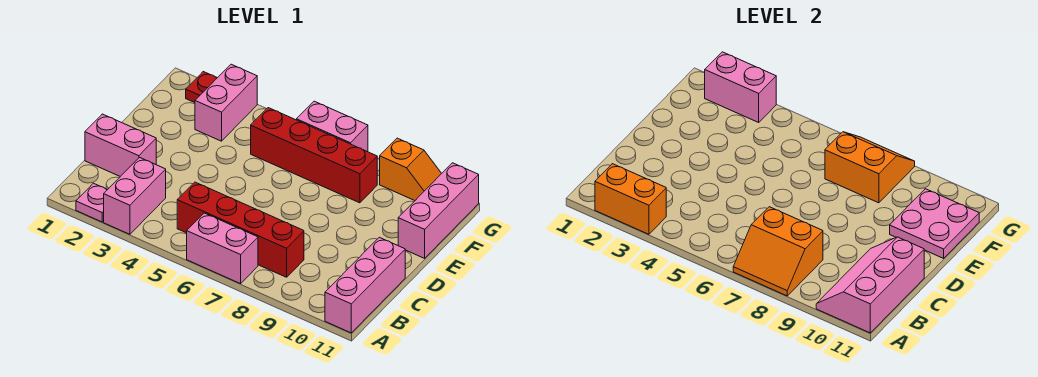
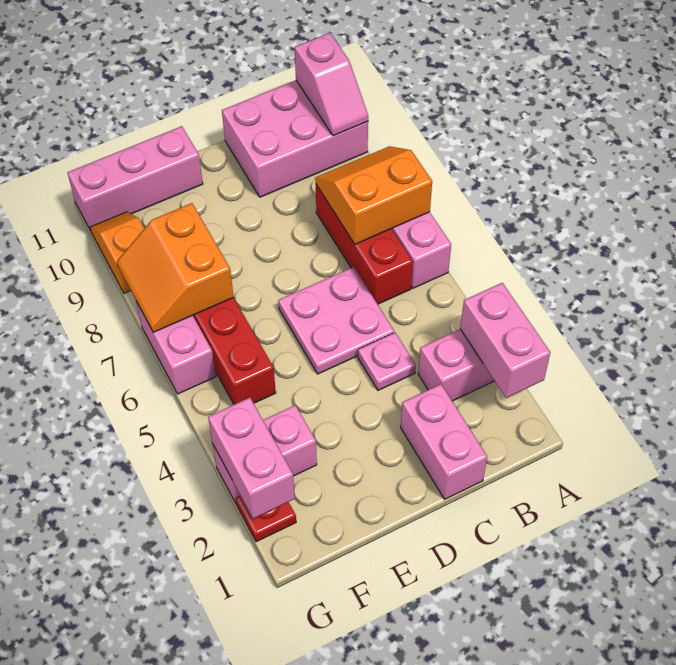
pink 1x1 plate [76,183,107,222] -> pink 1x1 plate moved to [358,333,416,390]
orange 1x2 brick [595,164,666,234] -> pink 1x2 brick [460,283,550,398]
orange 2x2 slope [733,207,823,296] -> orange 2x2 slope turned to [315,146,432,244]
pink 2x3 slope [816,237,924,333] -> pink 1x2 slope [295,33,368,136]
pink 1x3 brick [325,237,405,333] -> pink 2x3 brick [222,80,368,197]
red 1x4 brick [177,182,304,277] -> red 1x3 brick [316,185,413,304]
pink 2x2 plate [890,189,979,258] -> pink 2x2 plate moved to [278,267,394,374]

